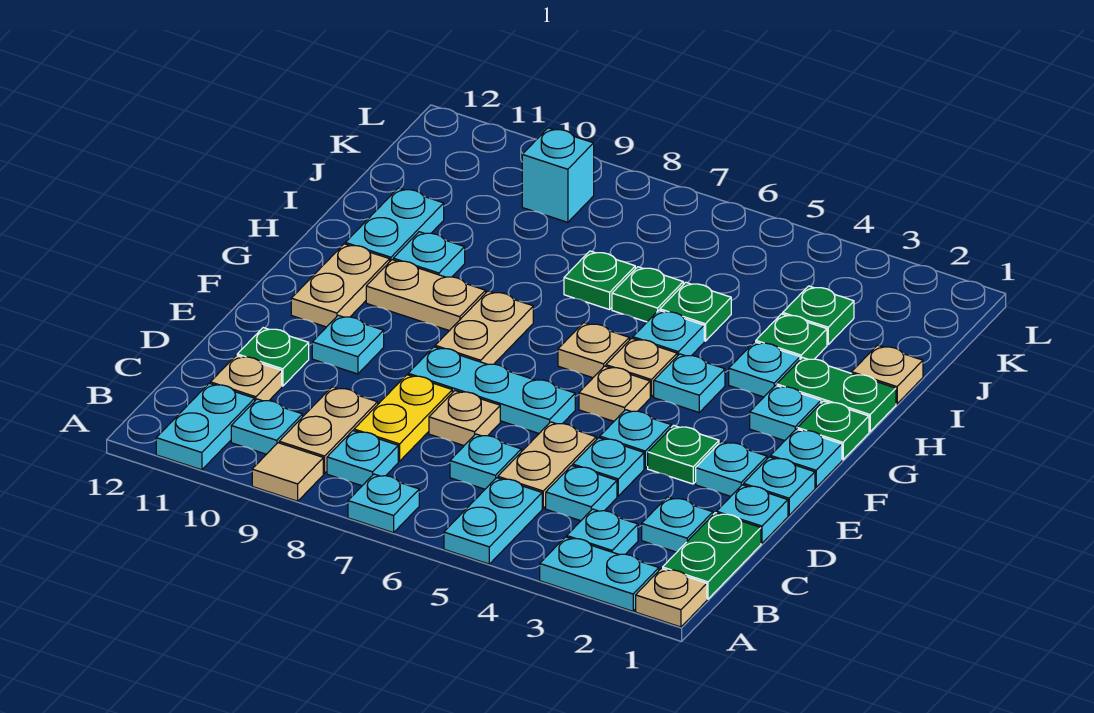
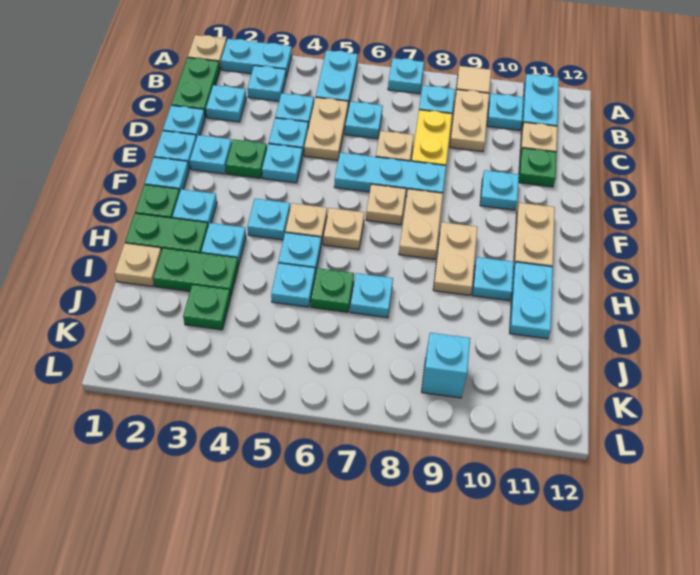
tan 1x1 plate [579,366,650,421] -> tan 1x1 plate moved to [366,184,406,225]
tan 1x2 plate [366,260,486,331] -> tan 1x2 plate turned to [433,222,477,295]
green 1x1 plate [756,314,827,359] -> green 1x2 plate [153,248,238,297]
green 1x1 plate [660,282,731,341] -> cyan 1x1 plate [271,263,315,307]
green 1x1 plate [564,251,635,310] -> cyan 1x1 plate [350,273,393,318]

